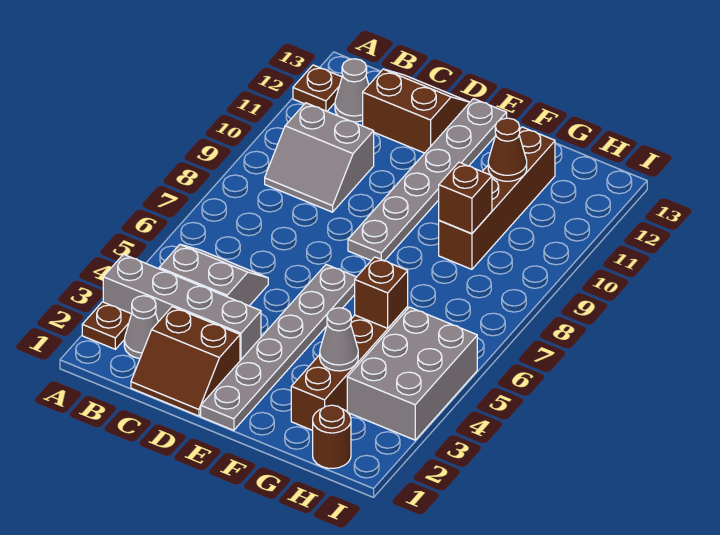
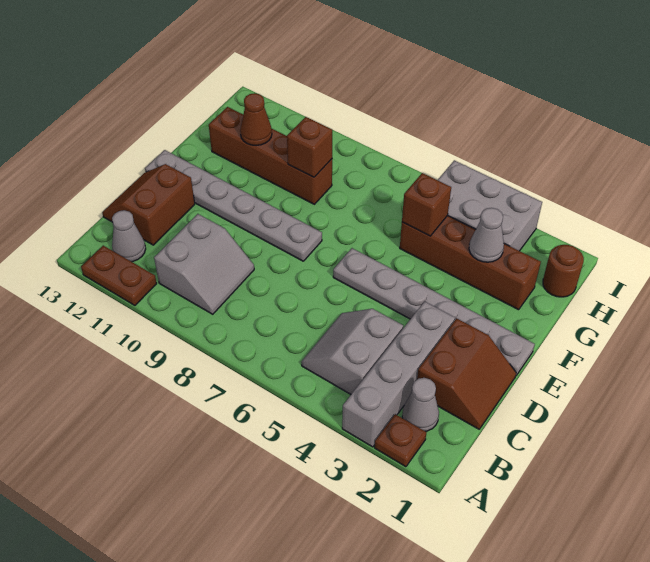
brown 1x1 plate [293,65,342,111] -> brown 1x2 plate [81,246,157,305]

